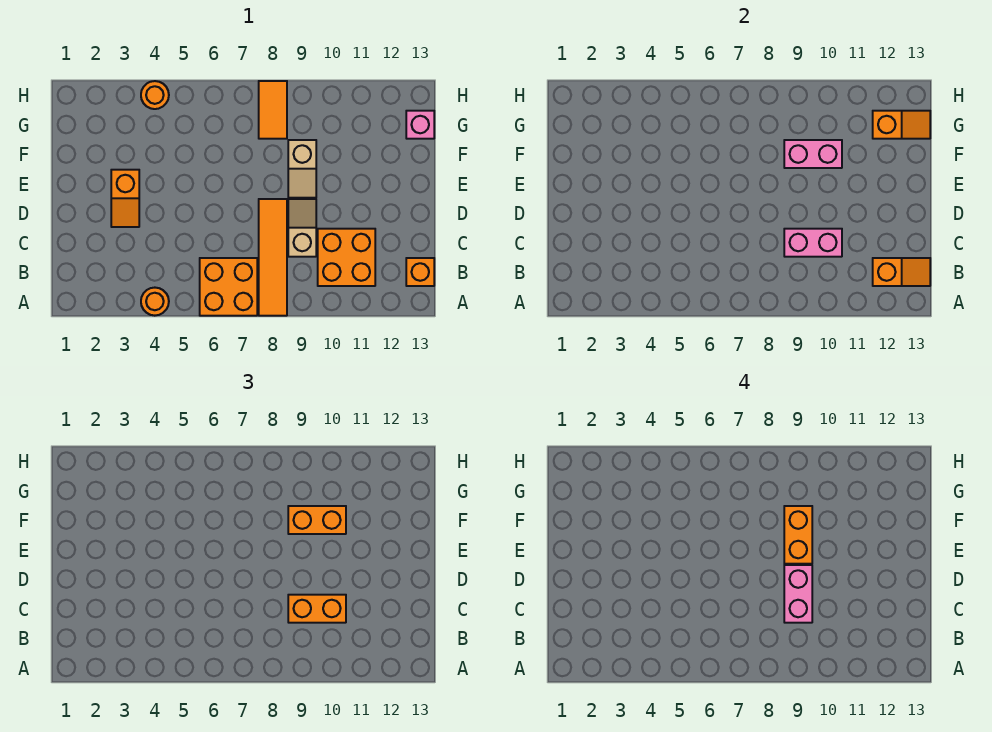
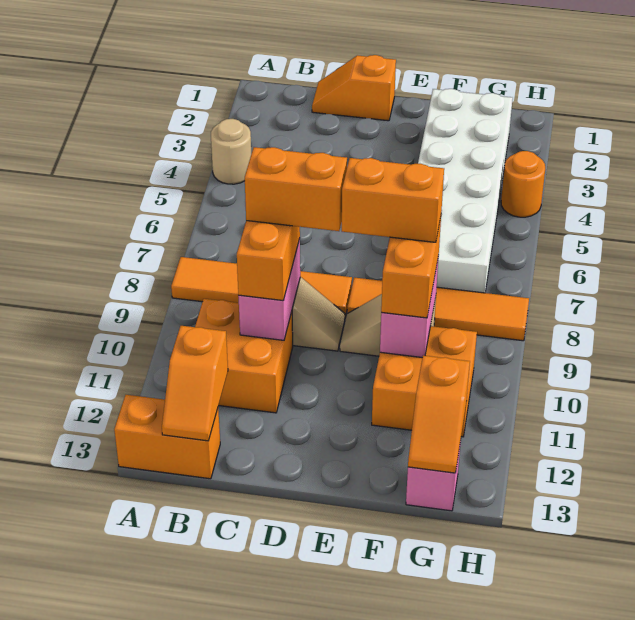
orange 1x1 round brick [141,288,169,316] -> tan 1x1 round brick [211,119,251,184]
orange 2x2 brick [200,258,257,316] -> orange 2x2 brick moved to [372,326,477,437]
orange 1x1 brick [406,258,434,286] -> orange 1x2 brick [114,395,220,479]
pink 1x2 brick [784,565,812,623] -> orange 1x2 brick [245,147,347,231]
orange 1x2 slope [111,170,139,227] -> orange 1x2 slope moved to [312,55,396,121]
none -> white 2x6 brick [418,89,513,293]
orange 1x2 tile [259,81,287,139] -> orange 1x4 tile [347,277,529,341]

